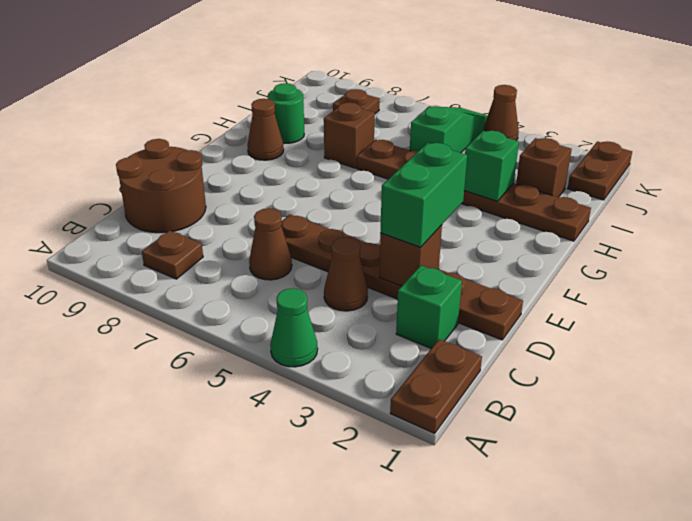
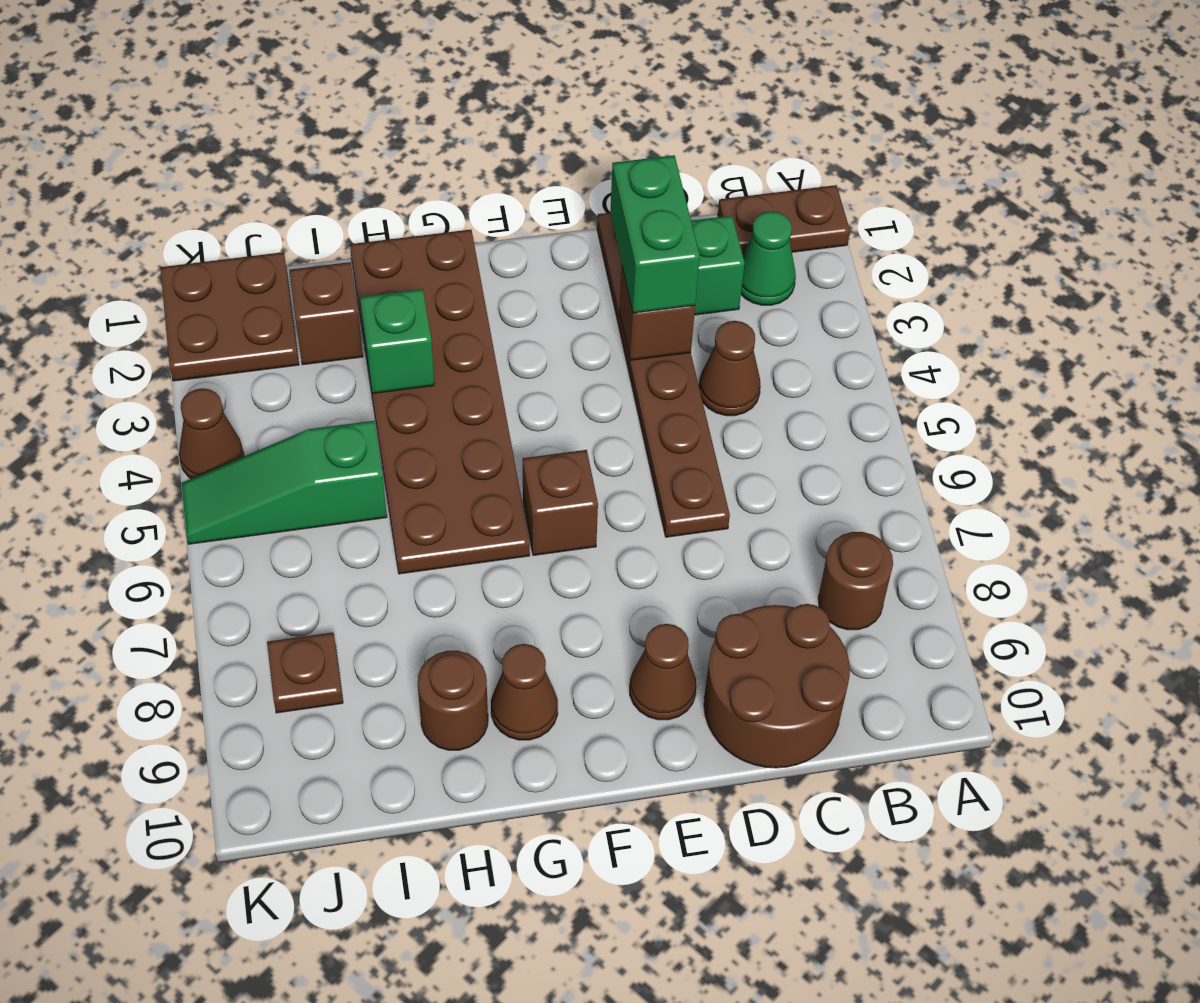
green 1x1 cone [270,288,318,367] -> green 1x1 cone moved to [741,211,796,305]
brown 1x1 plate [142,230,203,279] -> brown 1x1 round brick [818,532,893,630]
brown 1x1 cone [249,208,292,280] -> brown 1x1 cone moved to [630,624,696,720]
green 1x2 brick [380,143,467,247] -> green 1x2 brick turned to [610,155,700,313]
brown 1x6 plate [357,140,591,241] -> brown 2x6 plate [350,230,530,574]
brown 1x1 brick [324,102,375,168] -> brown 1x1 brick moved to [523,450,598,555]
green 1x1 round brick [268,83,304,143] -> brown 1x1 round brick [418,651,488,750]
brown 1x2 plate [568,141,632,200] -> brown 2x2 plate [160,252,299,381]

